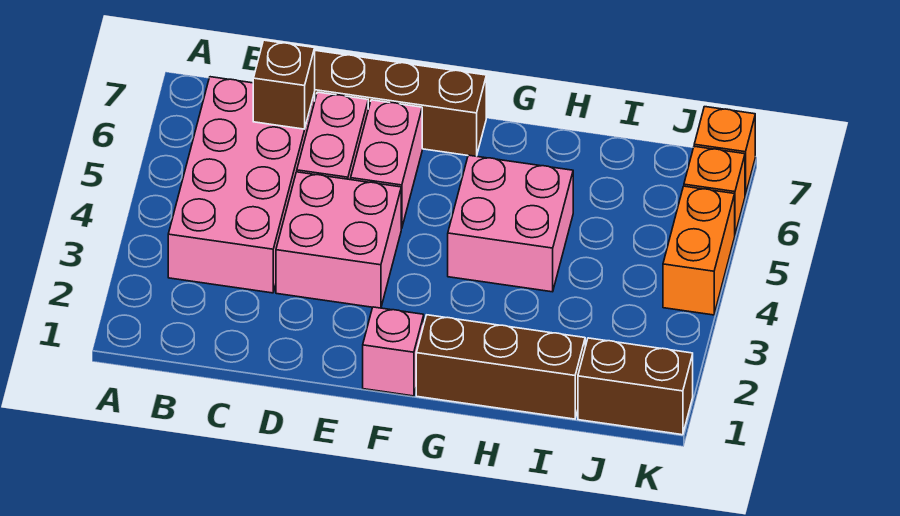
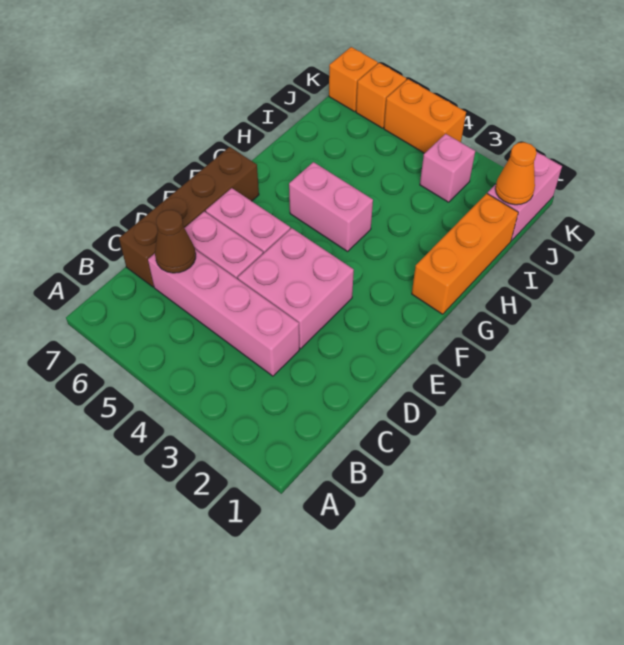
pink 2x4 brick [168,77,315,293] -> pink 1x4 brick [148,249,299,376]
brown 1x1 brick [253,40,315,129] -> brown 1x1 cone [155,210,196,273]
pink 1x1 brick [363,307,424,396] -> pink 1x1 brick moved to [420,134,475,202]
brown 1x3 brick [416,315,585,419] -> orange 1x3 brick [412,193,518,314]
pink 2x2 brick [448,155,573,292] -> pink 1x2 brick [289,162,373,251]
brown 1x2 brick [578,338,693,435] -> pink 1x2 brick [487,152,562,241]
none -> orange 1x1 cone [495,142,537,205]

